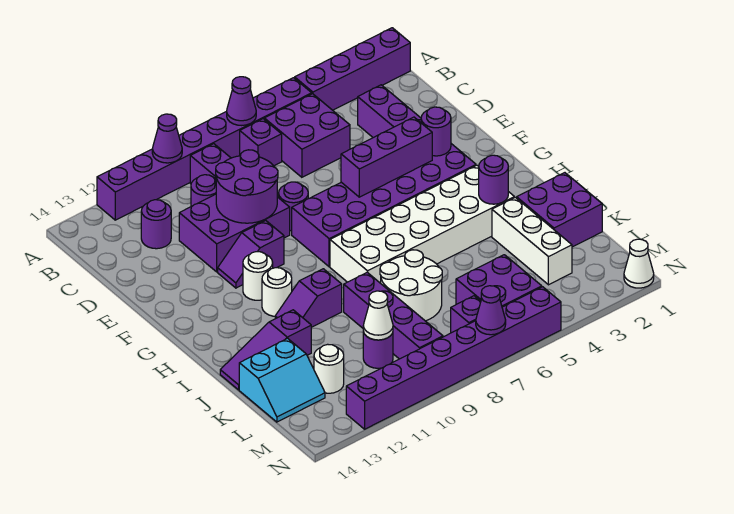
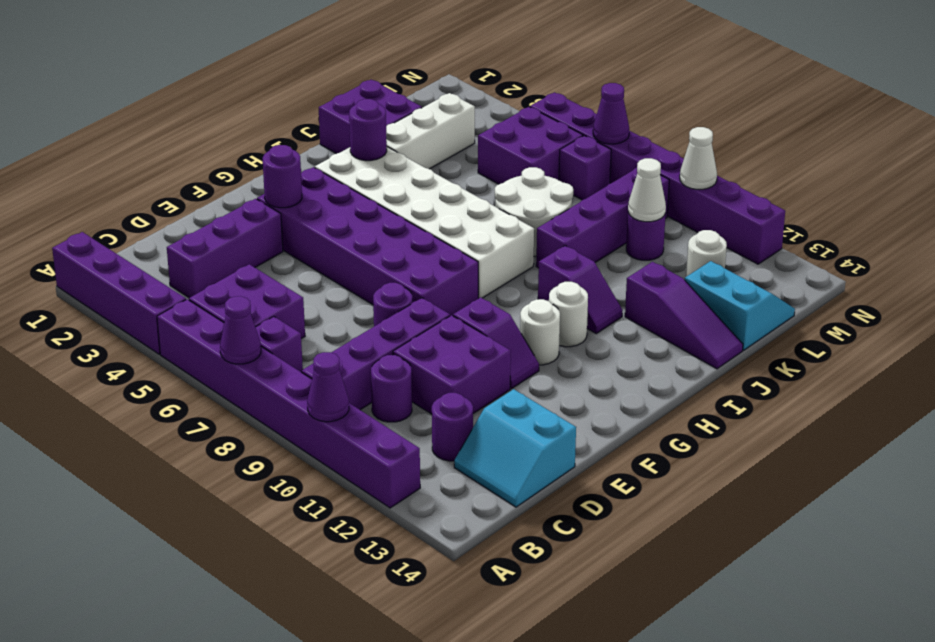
none -> cyan 2x2 slope [454,389,576,507]
purple 2x2 round brick [216,150,278,223] -> none
purple 1x3 brick [341,117,432,197] -> none
white 1x1 cone [624,239,654,288] -> white 1x1 cone moved to [680,127,717,189]

